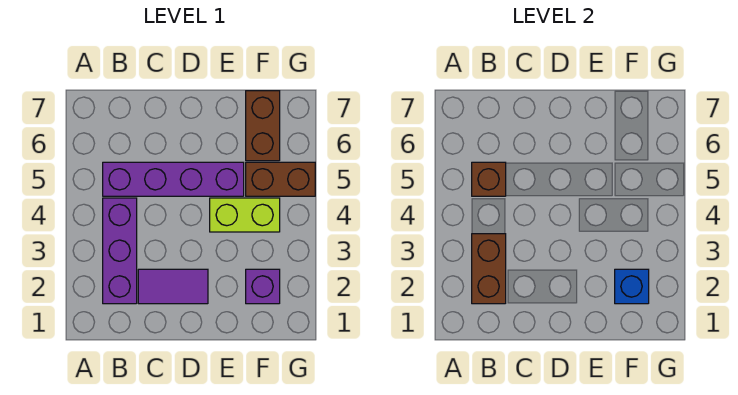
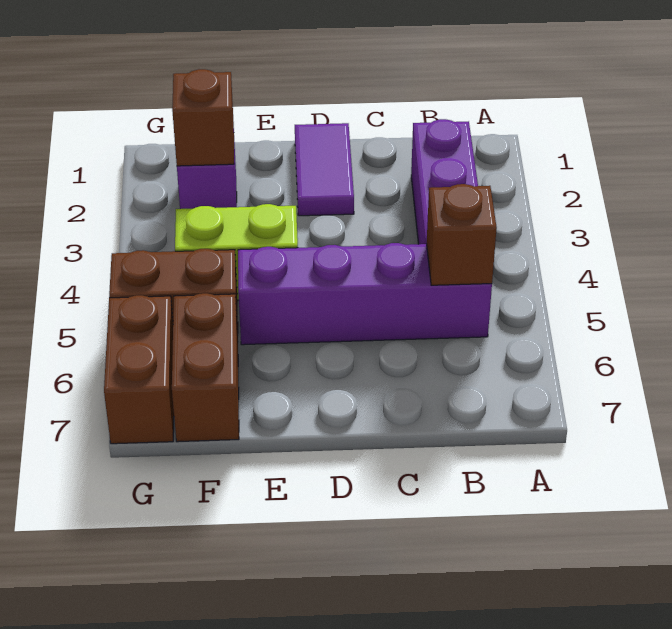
brown 1x2 brick [472,234,506,304] -> brown 1x2 brick moved to [104,295,174,444]
purple 1x2 tile [138,269,208,304] -> purple 1x2 tile turned to [295,123,354,216]
blue 1x1 brick [615,269,649,304] -> brown 1x1 brick [172,69,234,166]

